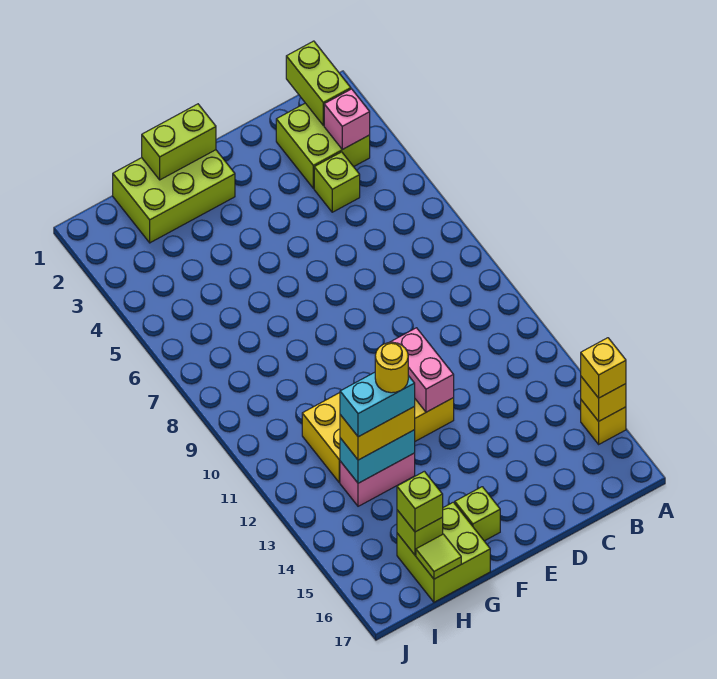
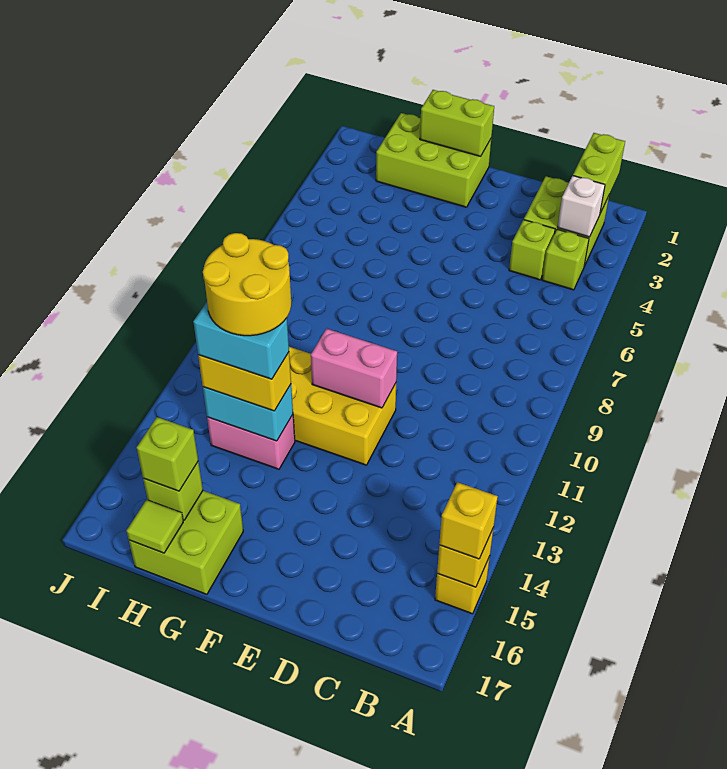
pink 1x1 brick [324,89,370,150] -> white 1x1 brick [558,176,605,237]
pink 1x2 brick [389,328,454,412] -> pink 1x2 brick turned to [311,329,397,408]
lime 1x1 brick [455,487,500,541] -> lime 1x1 brick moved to [542,229,589,290]
yellow 1x1 round brick [375,342,408,393] -> yellow 2x2 round brick [203,233,291,336]

